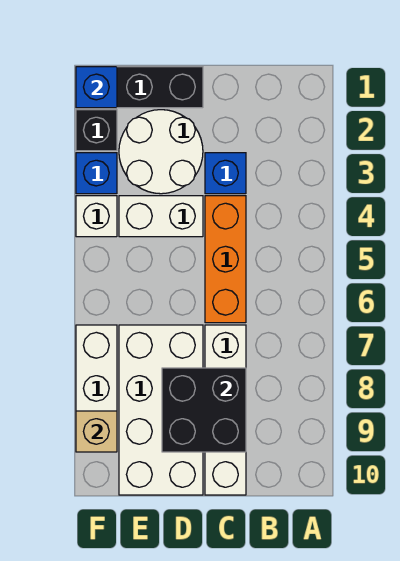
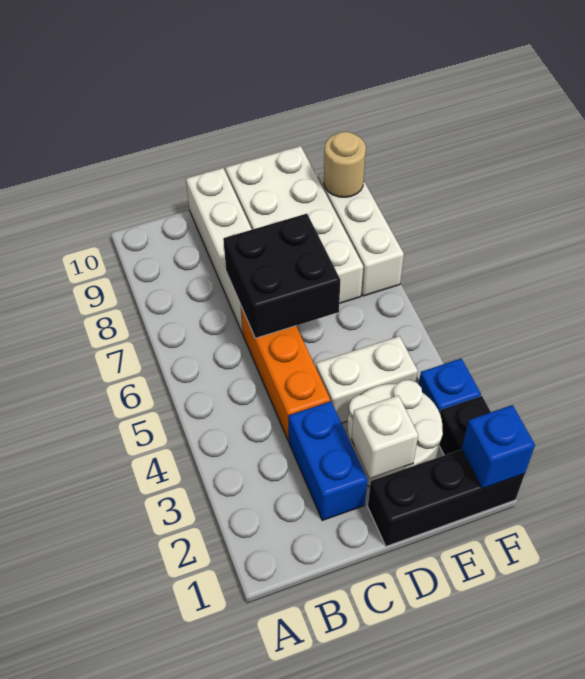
blue 1x1 brick [205,153,246,194] -> blue 1x2 brick [289,401,367,520]
black 2x2 brick [162,368,246,452] -> black 2x2 brick moved to [223,214,340,338]
white 1x1 brick [76,196,117,237] -> white 1x1 brick moved to [352,395,418,478]
tan 1x1 brick [76,411,117,452] -> tan 1x1 round brick [324,132,366,197]

